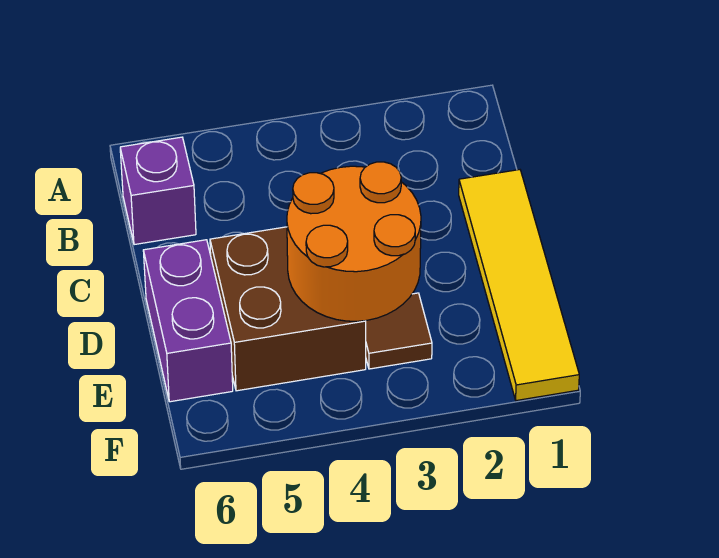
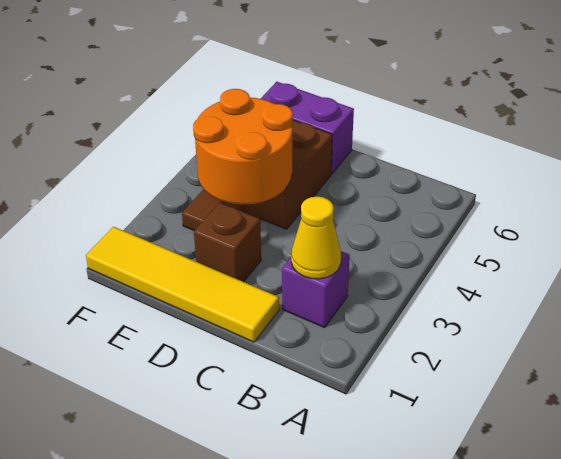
none -> yellow 1x1 cone [291,197,341,279]
purple 1x1 brick [120,137,196,245] -> purple 1x1 brick moved to [282,251,350,328]
none -> brown 1x1 brick [194,203,261,282]

